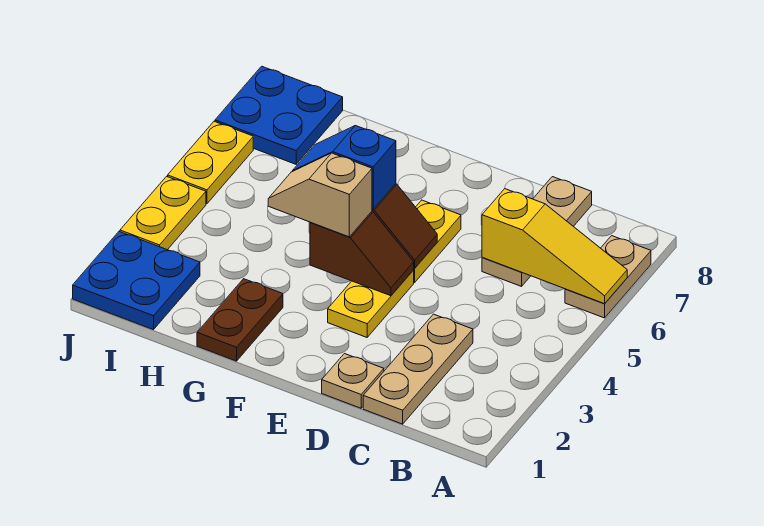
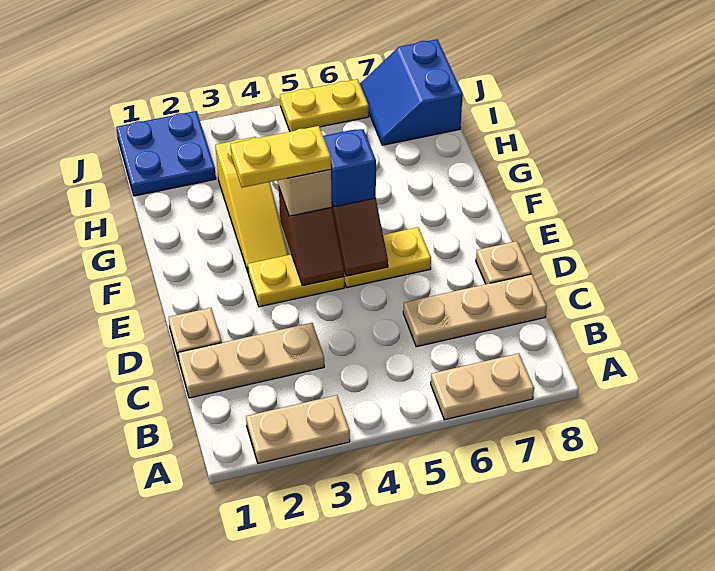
none -> tan 1x2 plate [246,395,350,463]
yellow 1x3 slope [482,189,627,304] -> yellow 1x3 slope moved to [215,137,288,272]
none -> tan 1x1 plate [476,241,531,284]
brown 1x2 plate [197,279,283,361] -> none
blue 2x2 plate [215,66,343,164] -> blue 2x2 slope [360,39,463,145]
yellow 1x2 plate [120,176,206,250] -> yellow 1x2 plate moved to [230,126,331,188]

